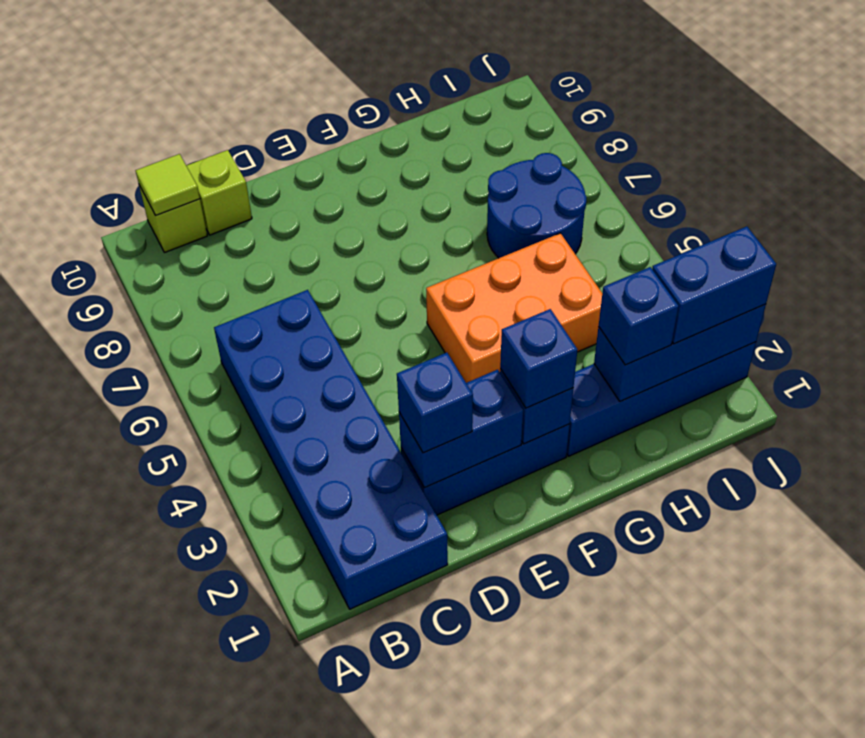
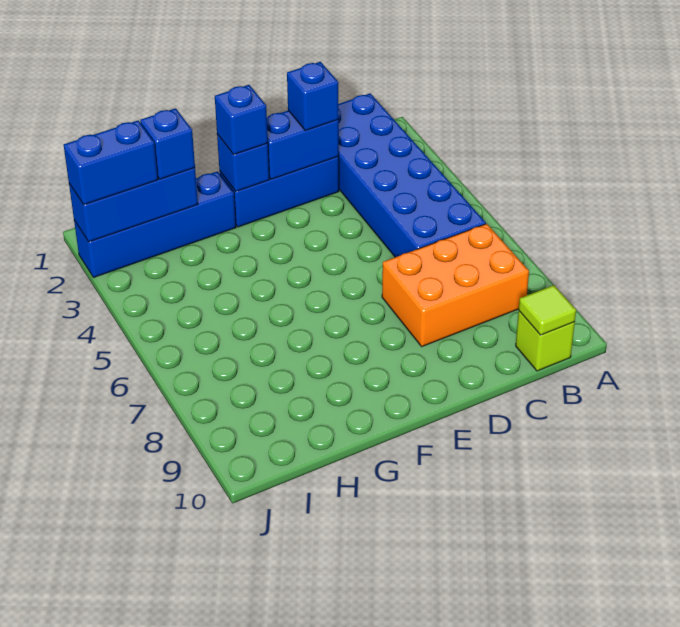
lime 1x1 brick [186,150,252,235] -> none
orange 2x3 brick [426,233,602,383] -> orange 2x3 brick moved to [382,224,529,346]
blue 2x2 round brick [487,153,586,258] -> none

